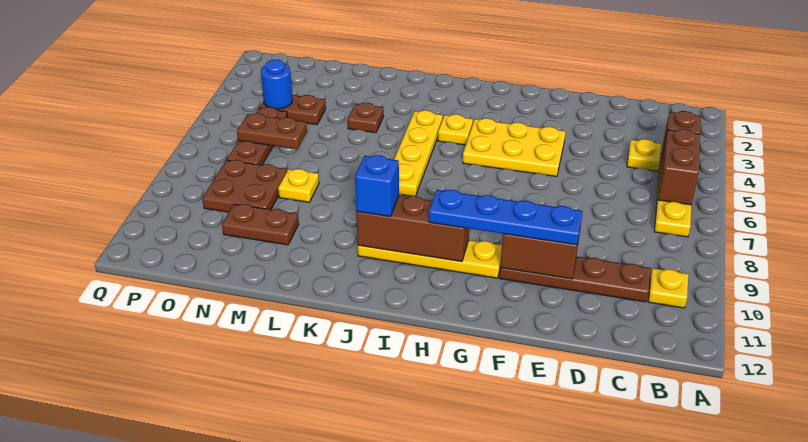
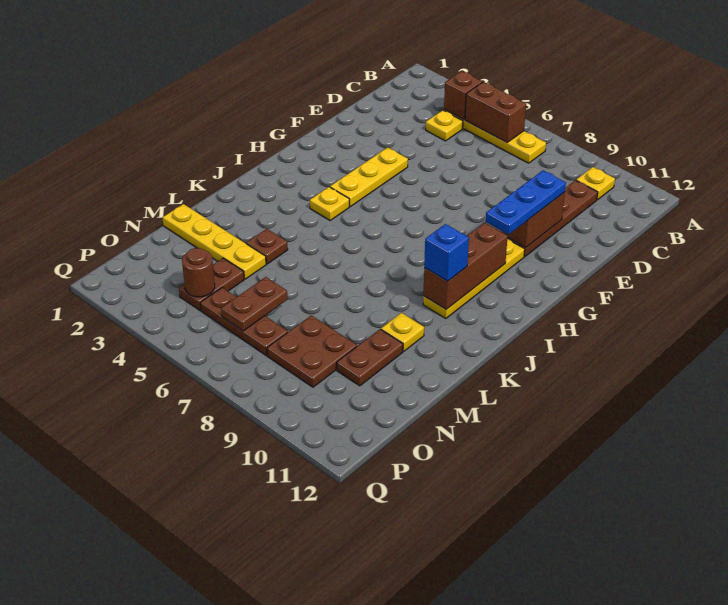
blue 1x4 plate [429,190,583,245] -> blue 1x3 plate [486,170,566,234]
yellow 2x3 plate [463,118,566,177] -> yellow 1x3 plate [330,147,408,207]
yellow 1x4 plate [394,110,443,196] -> yellow 1x4 plate moved to [163,204,266,279]
yellow 1x1 plate [278,169,319,202] -> yellow 1x1 plate moved to [381,313,424,351]
blue 1x1 round brick [261,60,293,109] -> brown 1x1 round brick [182,248,215,297]

